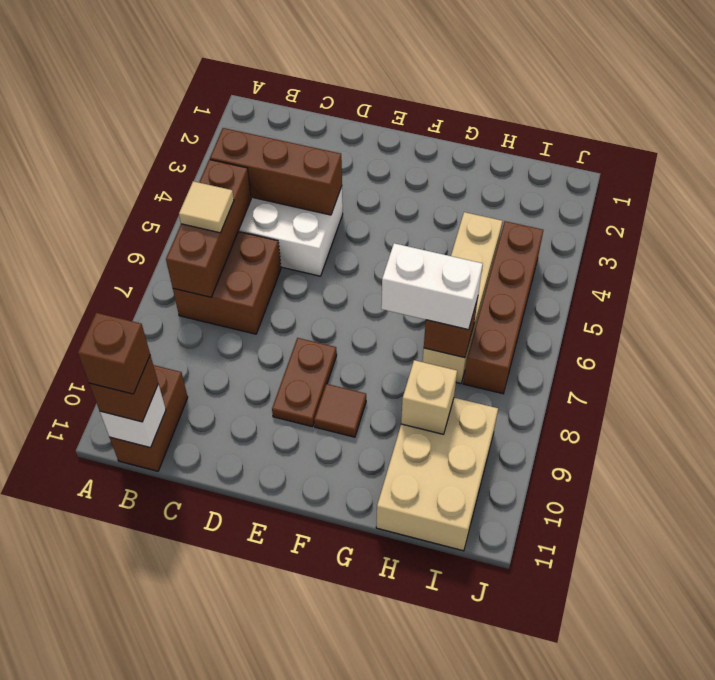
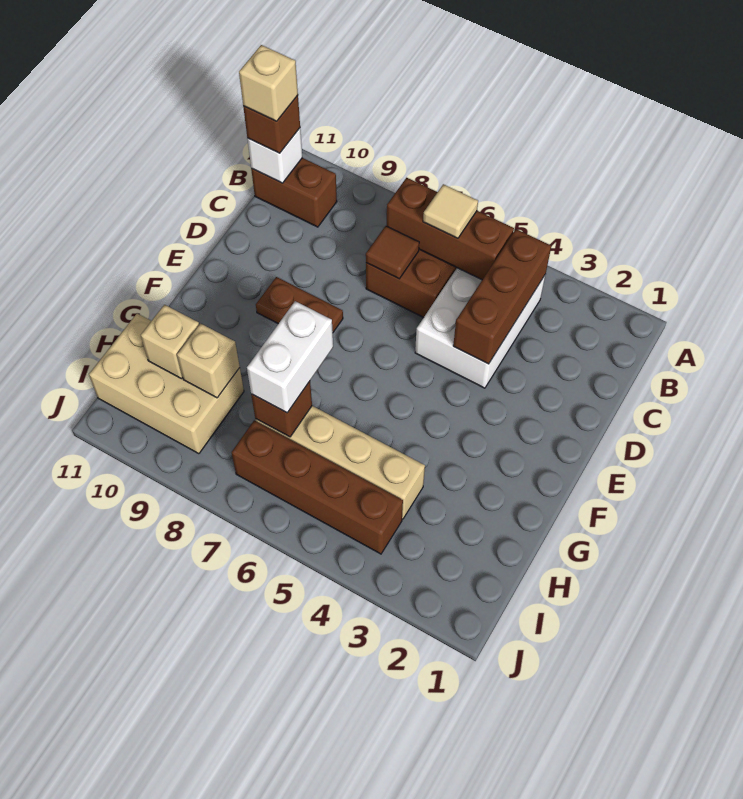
brown 1x1 brick [78,313,150,394] -> tan 1x1 brick [239,45,298,121]
brown 1x1 tile [314,384,366,437] -> brown 1x1 tile moved to [366,226,419,279]
none -> tan 1x1 brick [141,305,199,379]

